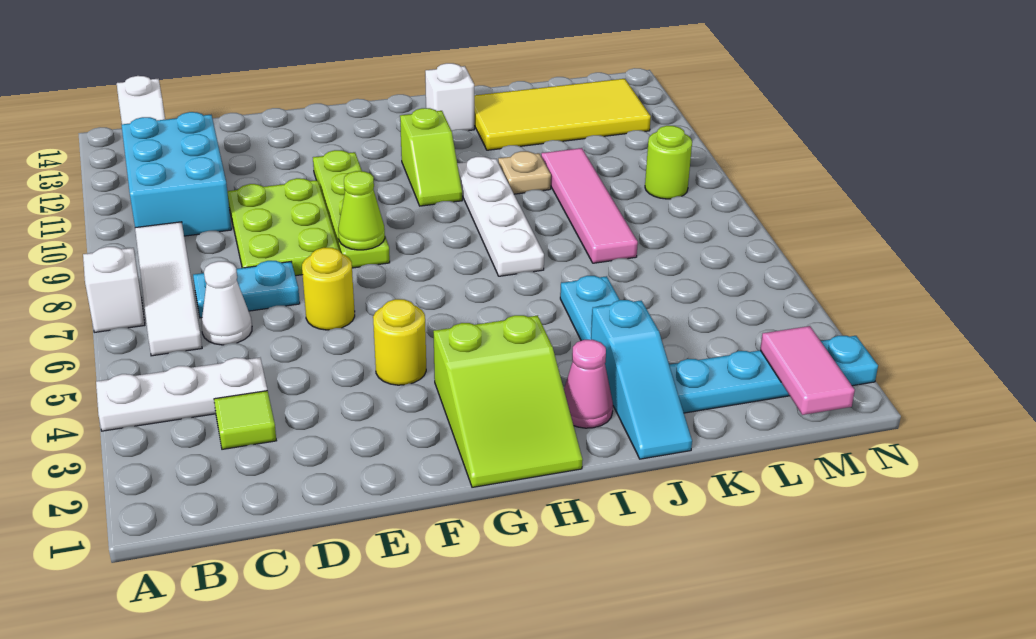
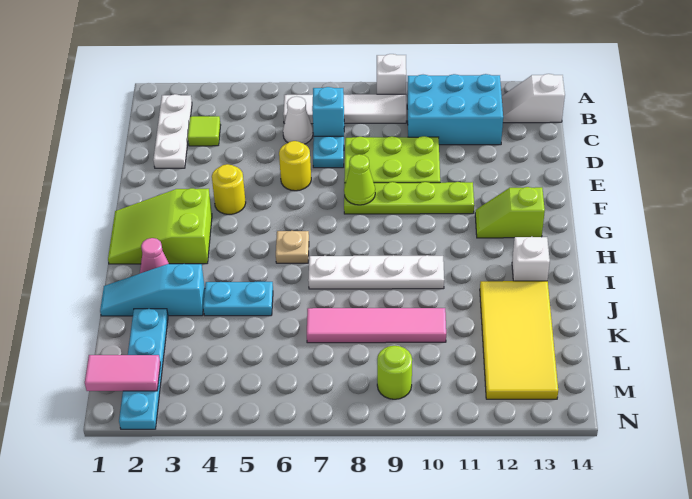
white 1x3 plate [96,358,267,431] -> white 1x3 plate moved to [153,94,192,168]
white 1x1 brick [83,247,145,332] -> white 1x1 brick moved to [377,54,406,94]
none -> cyan 1x1 brick [312,87,344,136]
lime 1x2 slope [400,108,462,206] -> lime 1x2 slope moved to [475,187,545,238]
tan 1x1 plate [498,151,551,194] -> tan 1x1 plate moved to [276,231,309,263]

